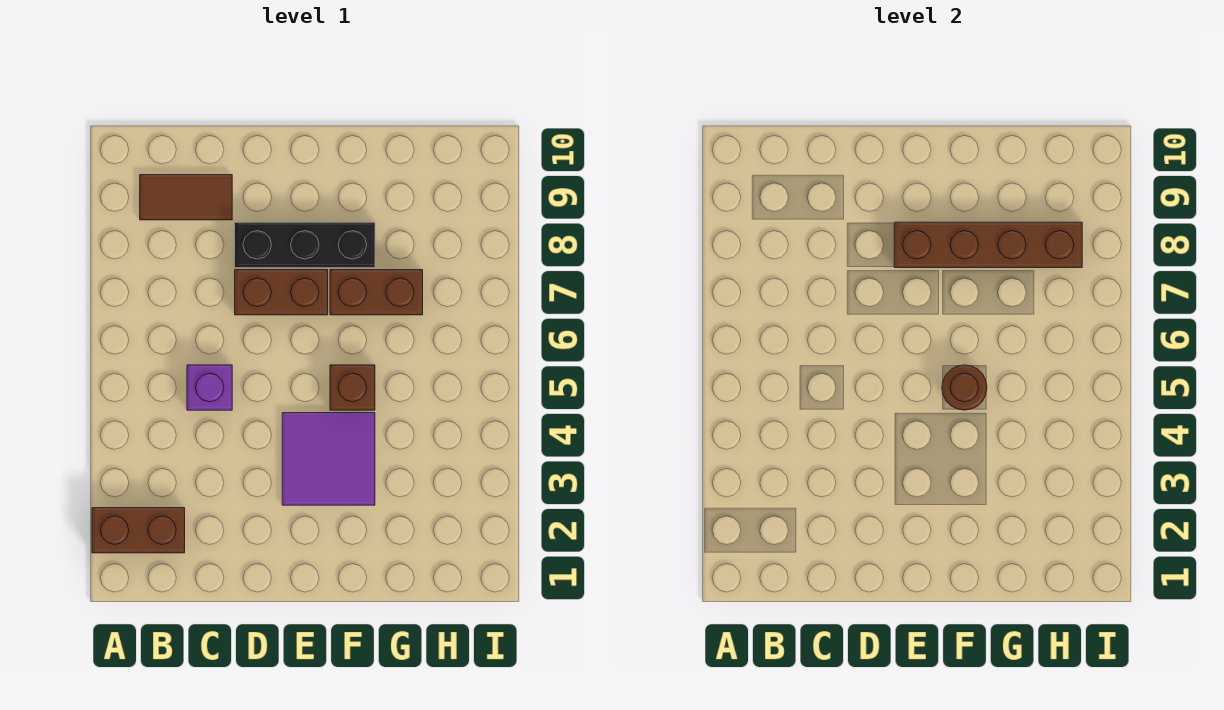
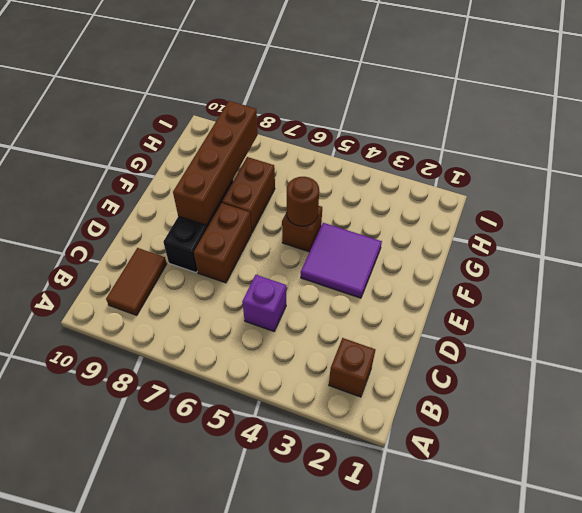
brown 1x2 brick [92,508,185,553] -> brown 1x1 brick [329,338,375,397]

